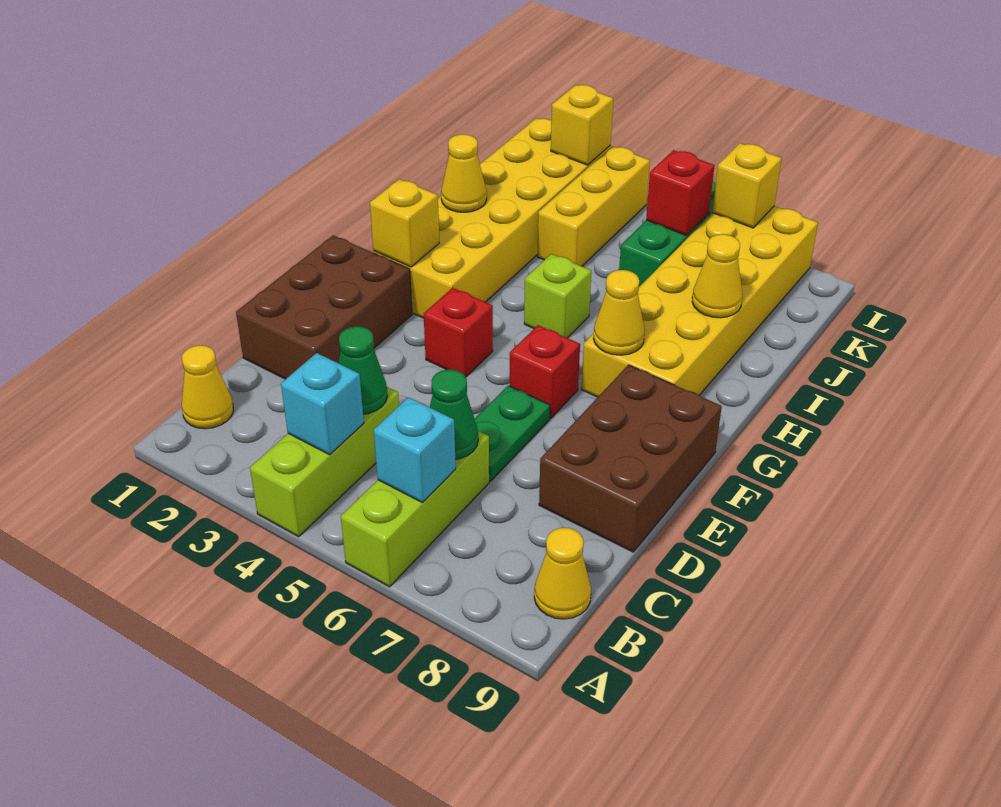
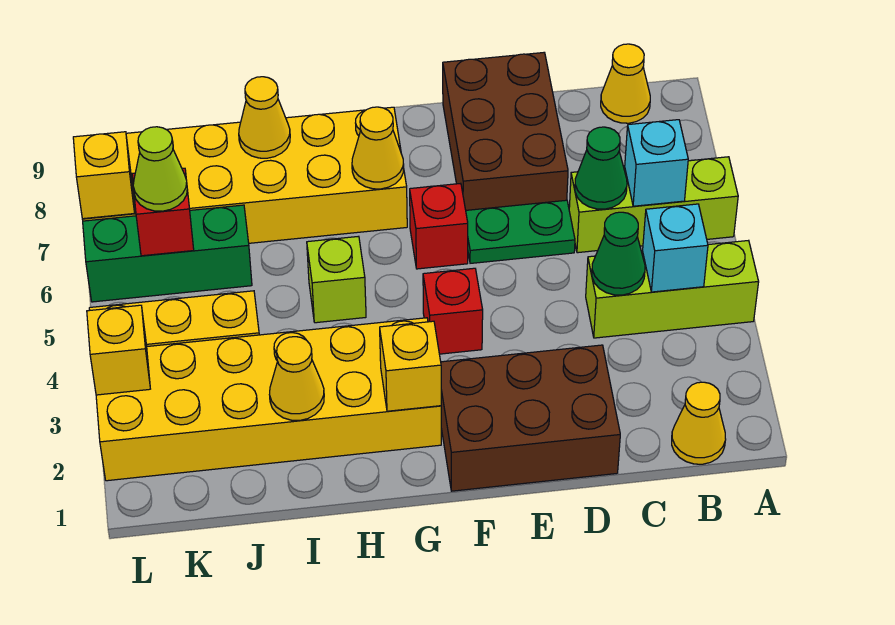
brown 2x3 brick [539,365,722,552] -> brown 2x3 brick turned to [443,53,568,210]
none -> lime 1x1 cone [133,127,187,211]

